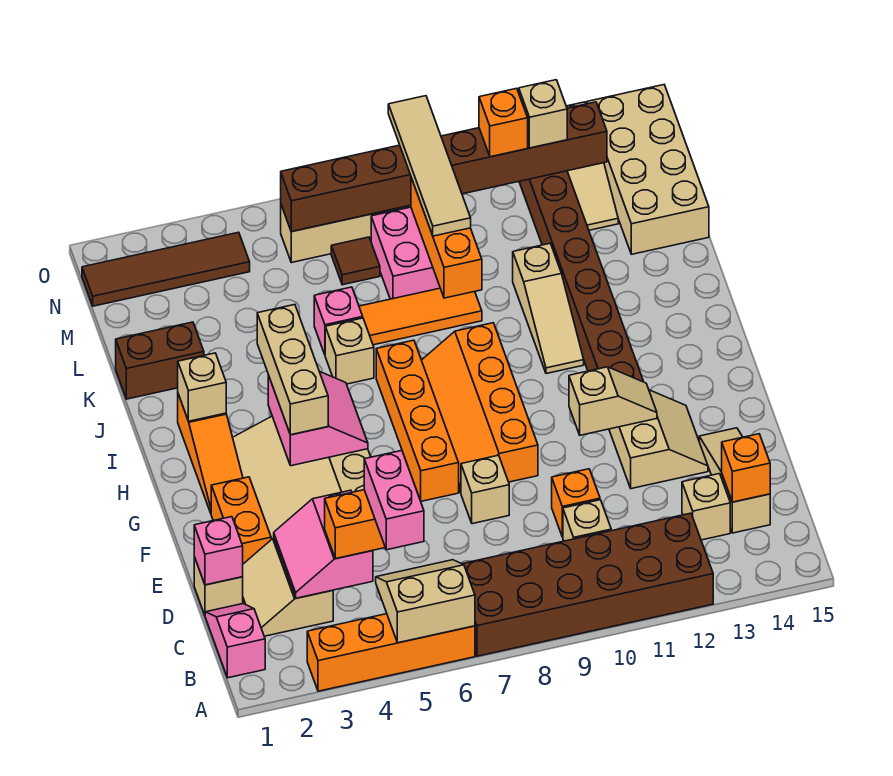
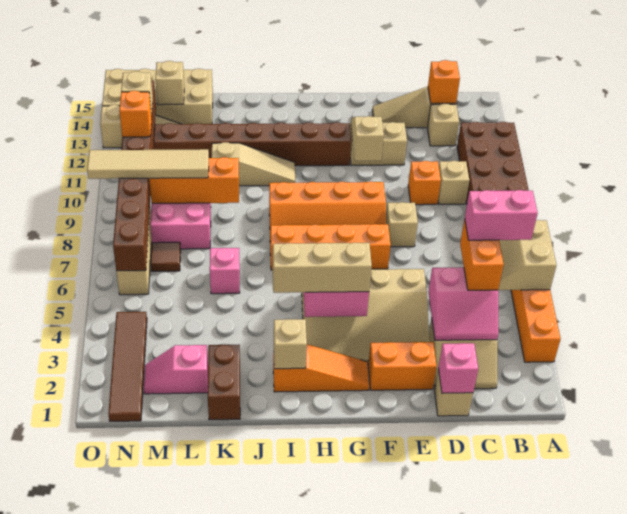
pink 1x2 slope [205,604,265,678] -> pink 1x2 slope moved to [144,345,208,394]
tan 1x1 brick [325,318,374,384] -> tan 1x1 brick moved to [155,61,184,105]
orange 1x3 tile [359,288,482,345] -> none

